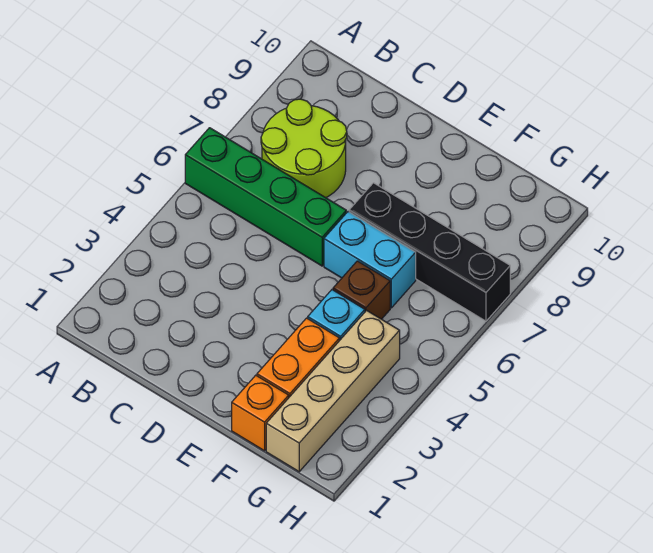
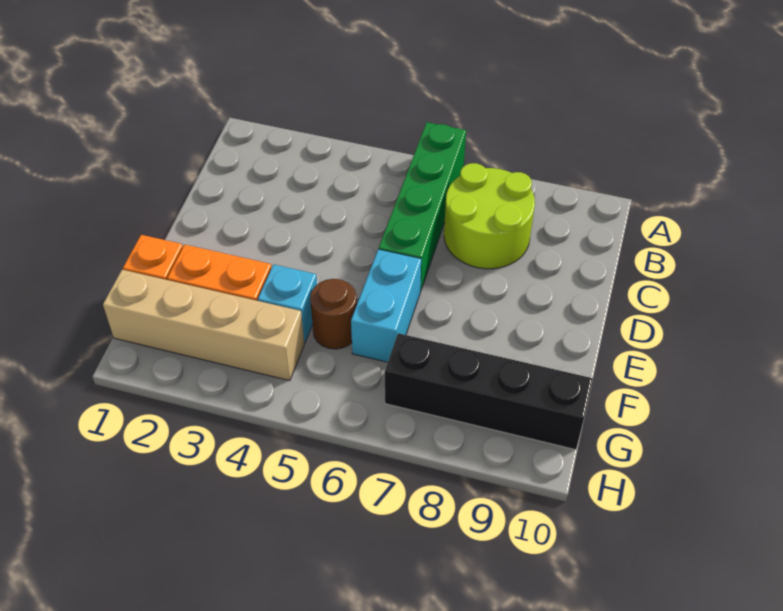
black 1x4 brick [349,183,510,321] -> black 1x4 brick turned to [385,333,593,450]
brown 1x1 brick [333,261,390,319] -> brown 1x1 round brick [310,279,357,349]

